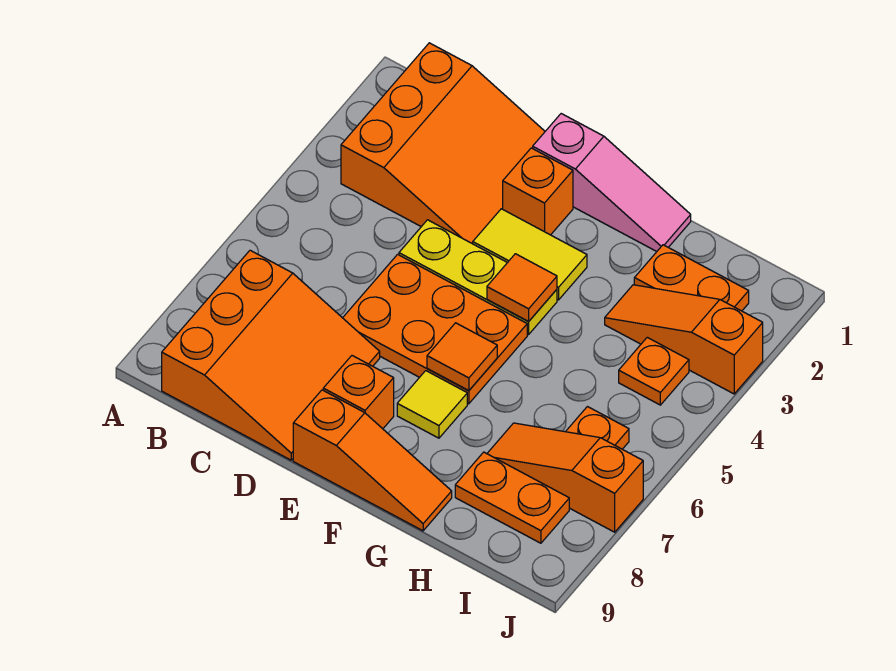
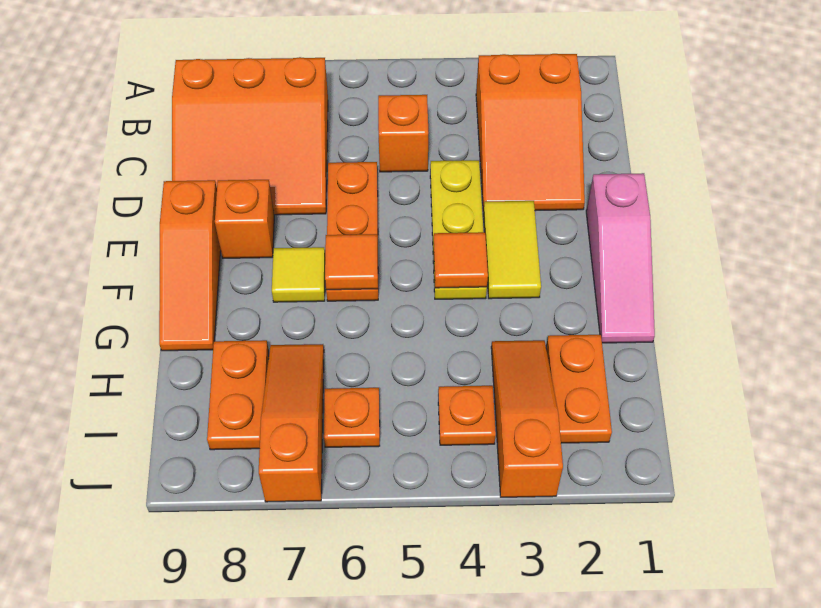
orange 3x3 slope [341,43,545,244] -> orange 2x3 slope [476,54,585,211]
orange 2x3 plate [343,254,527,404] -> orange 1x3 plate [326,162,378,301]
orange 1x1 brick [503,148,573,235] -> orange 1x1 brick moved to [378,95,428,172]

